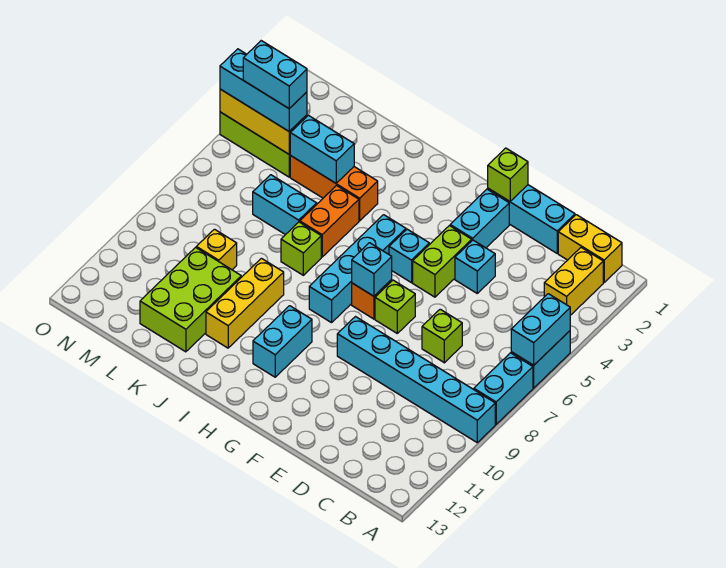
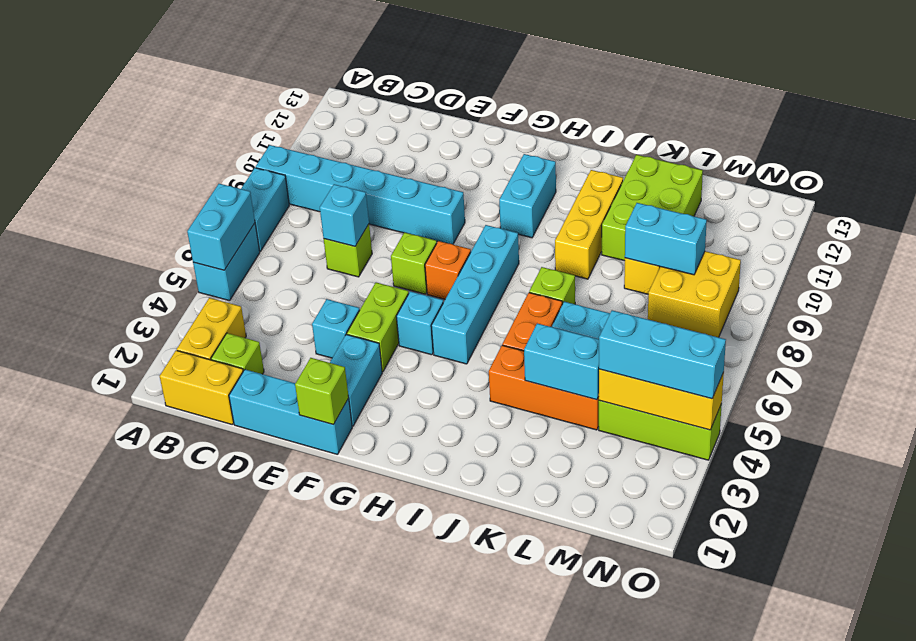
none -> lime 1x1 brick [211,333,264,374]
cyan 1x1 brick [352,243,392,296] -> cyan 1x1 brick moved to [320,184,369,246]
cyan 1x2 brick [243,41,307,109] -> cyan 1x2 brick moved to [625,203,707,275]
none -> yellow 2x2 brick [648,251,741,337]

